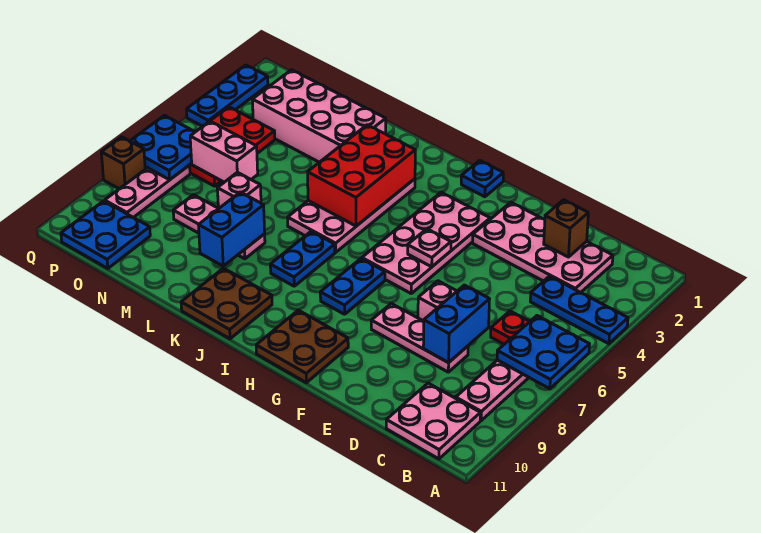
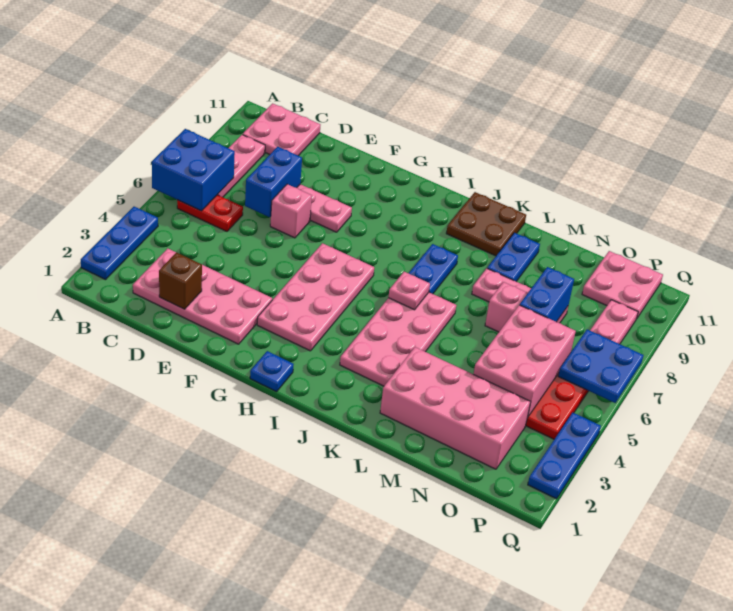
blue 1x3 plate [530,276,628,344] -> blue 1x3 plate turned to [81,207,158,280]
blue 2x2 plate [497,316,590,389] -> blue 2x2 brick [152,129,235,211]
pink 1x1 plate [408,229,451,267] -> pink 1x1 plate moved to [388,272,430,310]
brown 2x2 plate [256,310,348,383] -> none
blue 1x2 plate [320,259,385,314] -> blue 1x2 plate moved to [487,233,540,281]
red 2x3 brick [308,125,415,226] -> none
blue 1x2 brick [199,192,265,266] -> blue 1x2 brick moved to [520,267,574,322]
pink 1x2 brick [190,121,258,182] -> pink 2x3 brick [473,305,576,417]
blue 2x2 plate [61,201,150,269] -> pink 2x2 plate [582,251,663,319]
brown 1x1 brick [101,137,145,189] -> none

